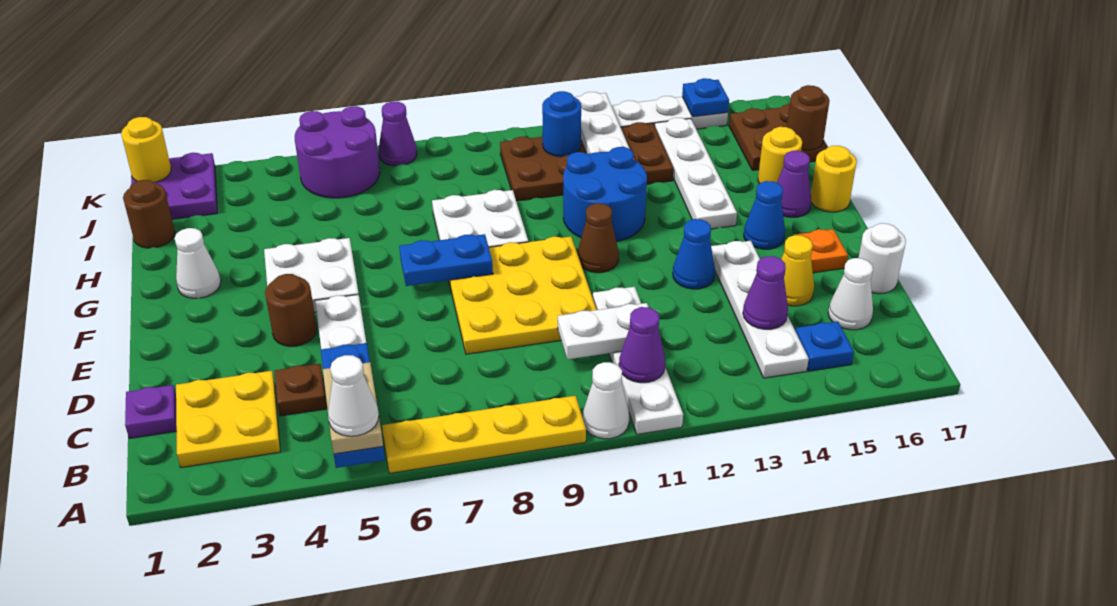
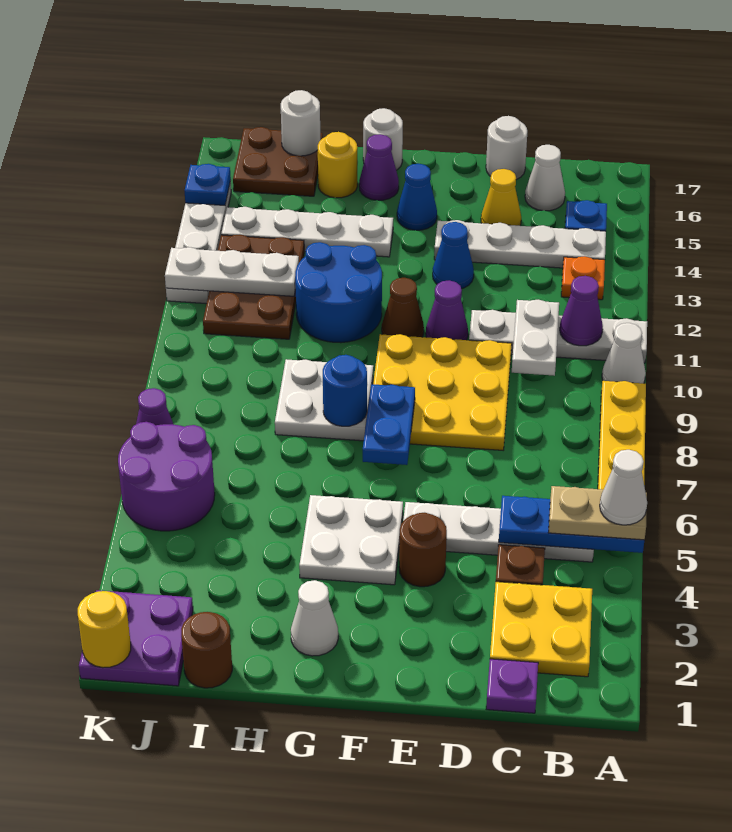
purple 1x1 cone [743,256,788,329] -> purple 1x1 cone moved to [426,280,468,340]
orange 1x1 plate [795,229,848,273] -> orange 1x1 plate moved to [561,256,605,300]
yellow 1x1 round brick [811,146,857,212] -> white 1x1 round brick [363,108,403,170]
brown 2x4 plate [500,122,673,201] -> brown 2x3 plate [203,234,304,339]
brown 1x1 round brick [787,85,830,150] -> white 1x1 round brick [281,90,320,156]
blue 1x1 round brick [542,91,581,157] -> blue 1x1 round brick moved to [323,355,367,426]

